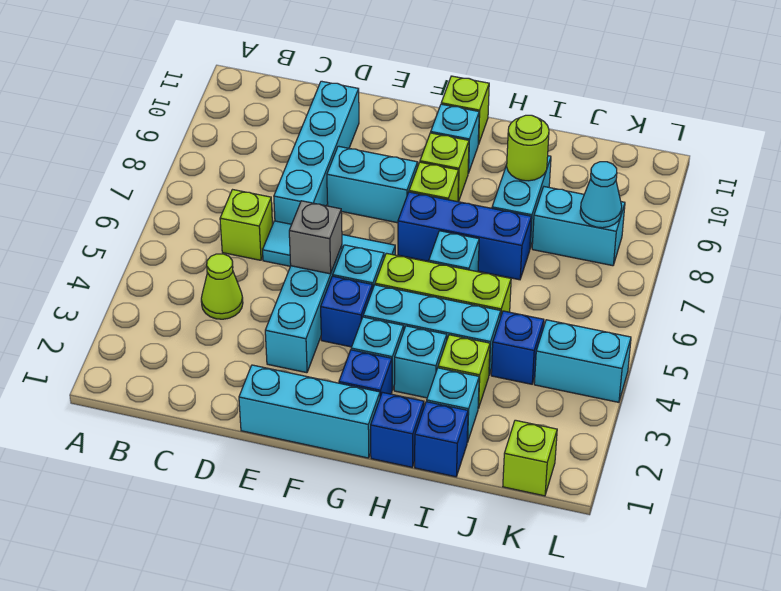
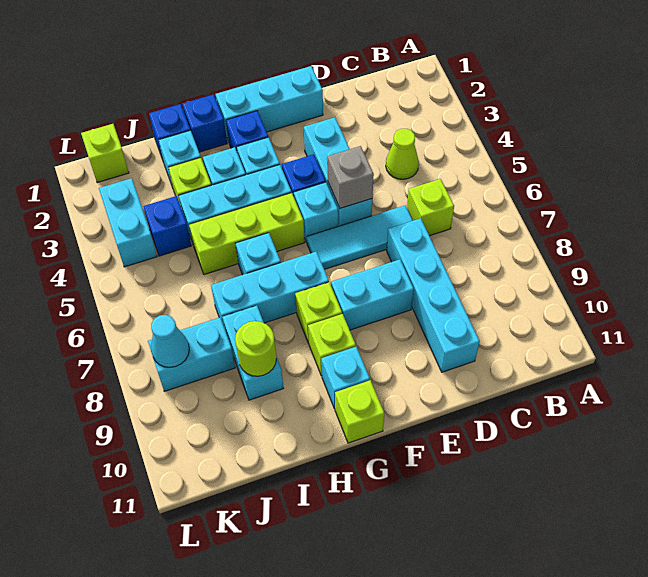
blue 1x3 brick [398,192,531,280] -> cyan 1x3 brick [211,252,329,325]
cyan 1x2 brick [534,320,631,402] -> cyan 1x2 brick turned to [99,178,157,267]

